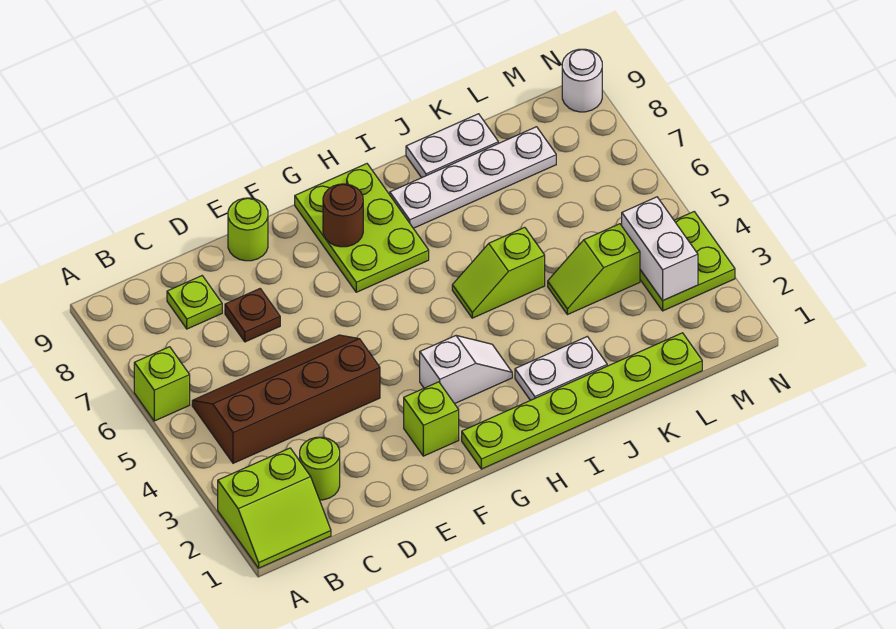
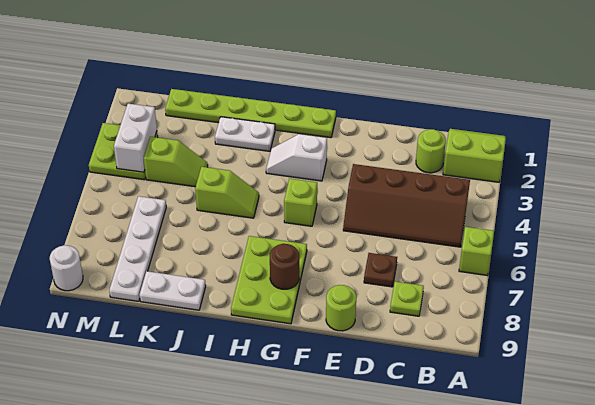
lime 1x1 brick [404,382,459,456] -> lime 1x1 brick moved to [284,179,317,226]
white 1x4 plate [390,127,556,228] -> white 1x4 plate turned to [109,196,166,301]

